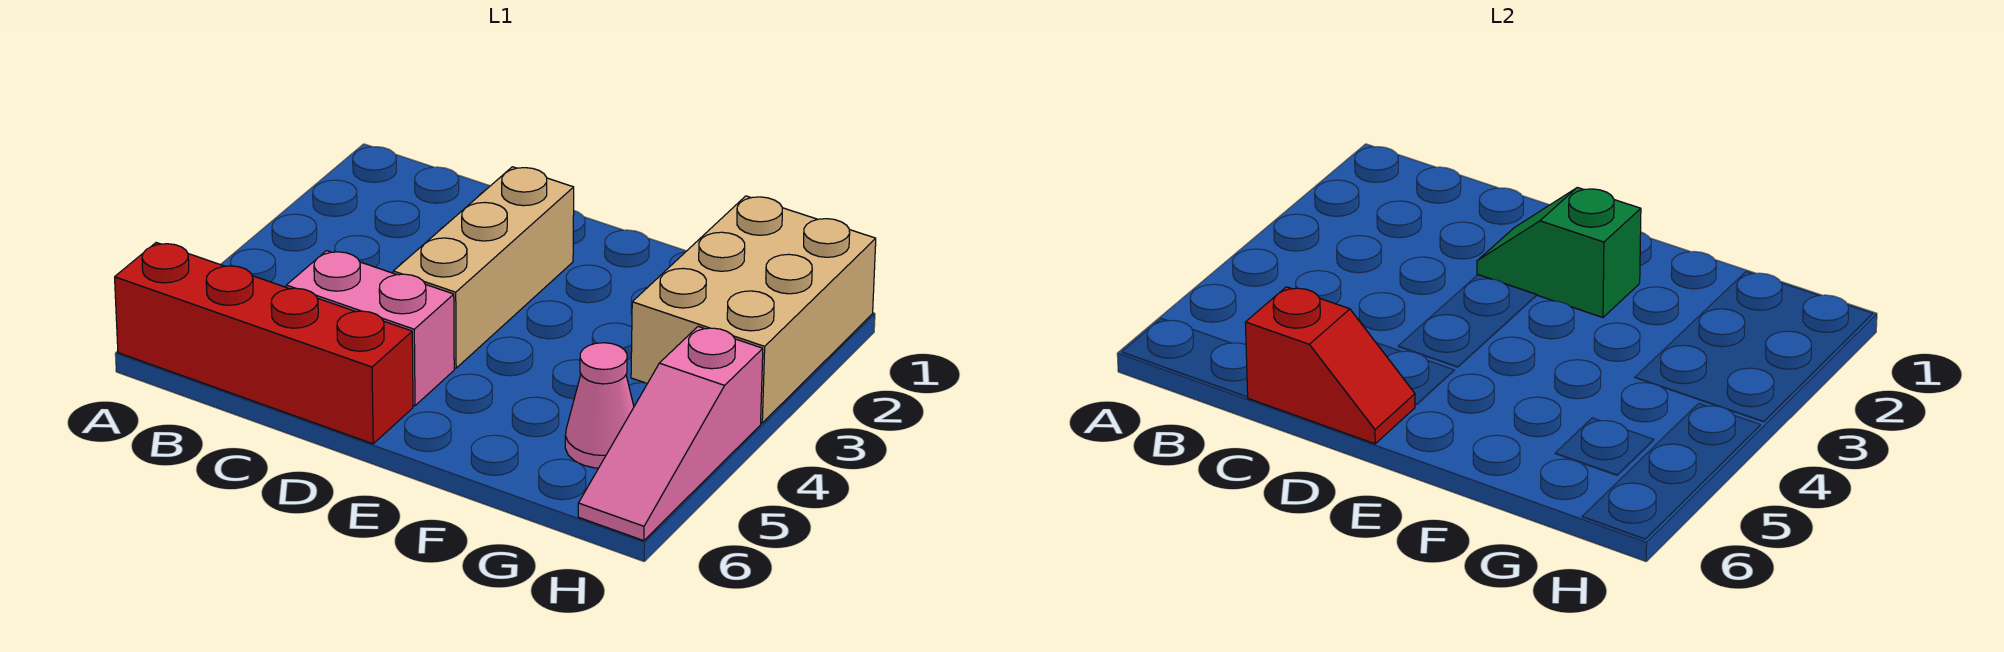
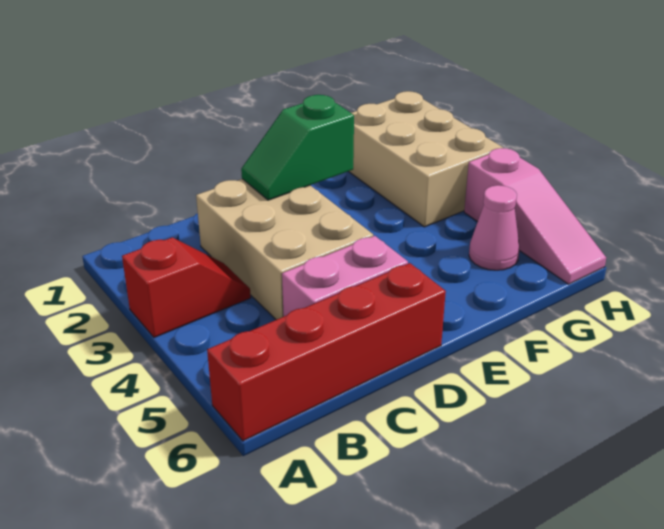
red 1x2 slope [1245,287,1415,444] -> red 1x2 slope moved to [122,238,251,338]
tan 1x3 brick [393,167,574,368] -> tan 2x3 brick [196,179,373,320]

